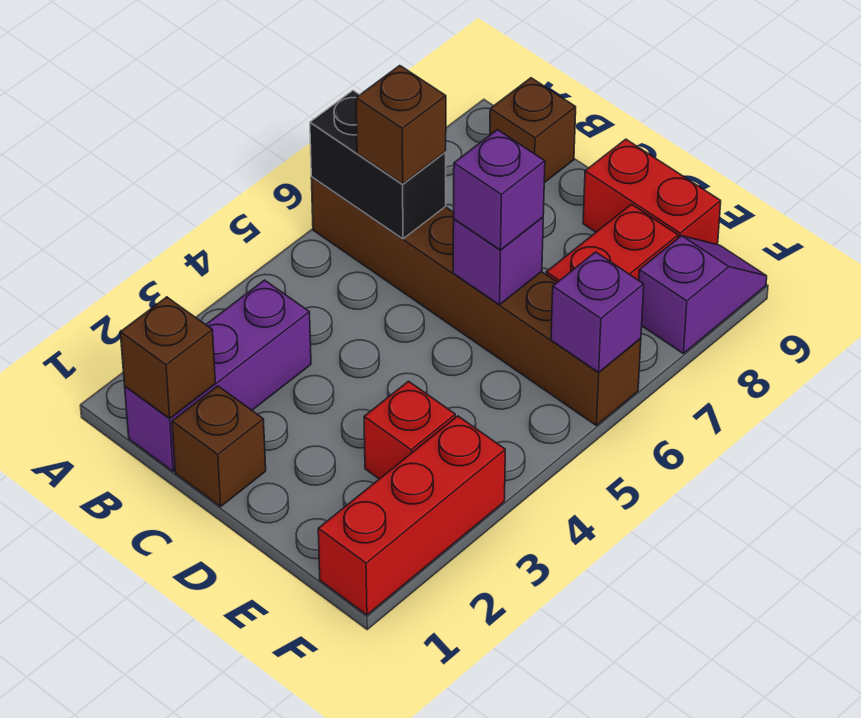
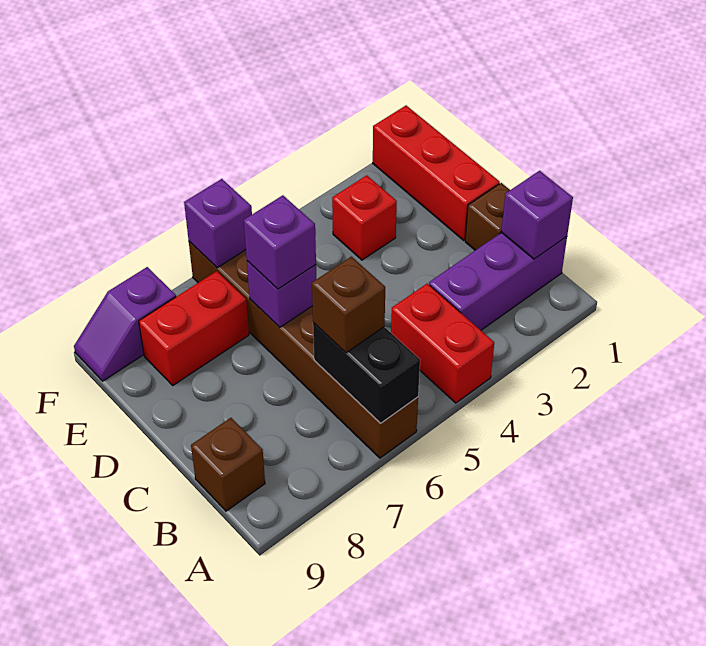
brown 1x1 brick [120,297,215,418] -> purple 1x1 brick [501,171,573,259]
red 1x2 brick [583,139,721,245] -> red 1x2 brick moved to [391,283,494,403]
red 1x3 brick [318,416,505,615] -> red 1x3 brick turned to [373,105,500,240]

